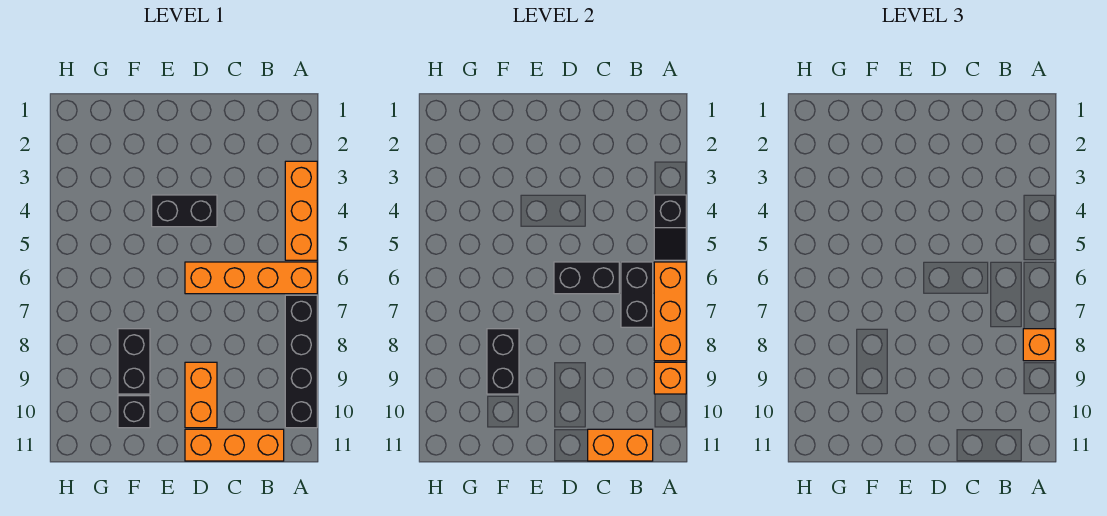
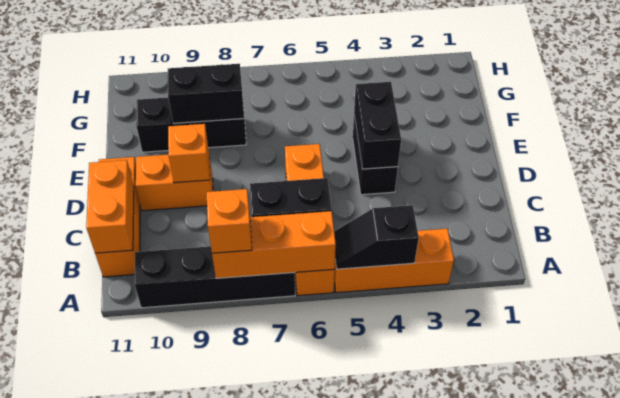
orange 1x1 brick [654,362,686,394] -> orange 1x1 brick moved to [168,124,210,183]
black 1x2 brick [554,262,619,294] -> black 1x2 brick moved to [354,82,401,169]

